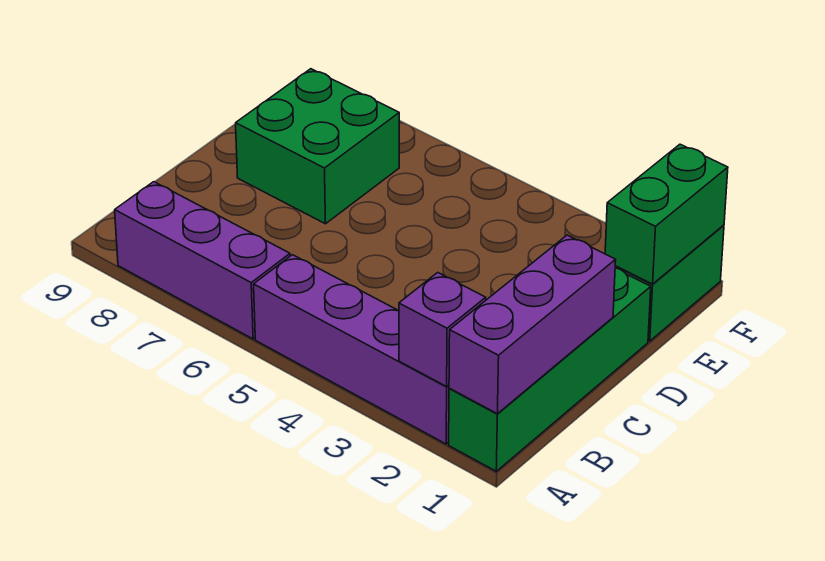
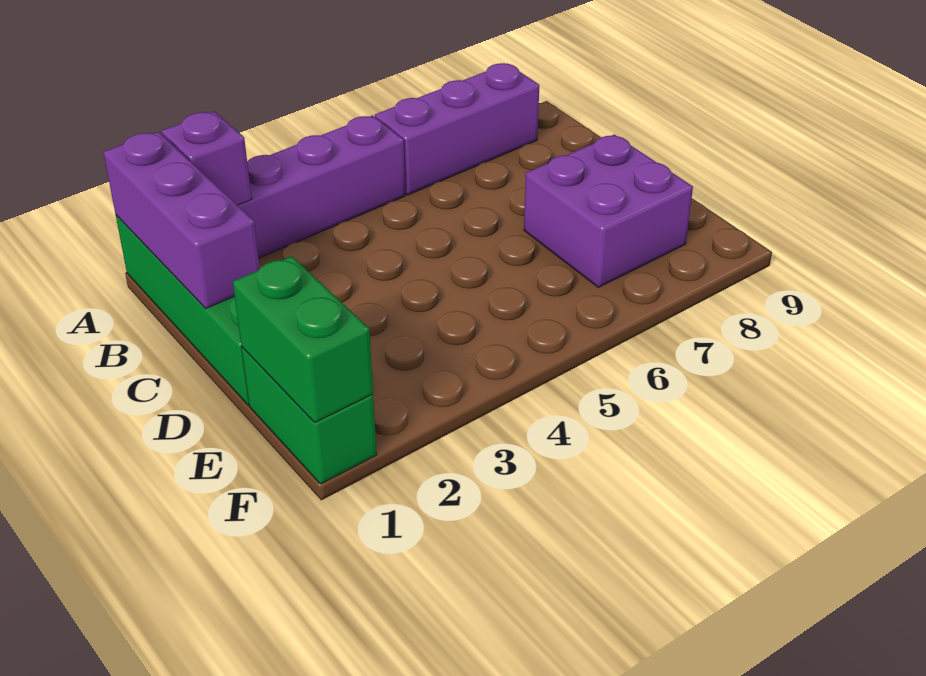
green 2x2 brick [236,69,399,224] -> purple 2x2 brick [524,135,693,287]

